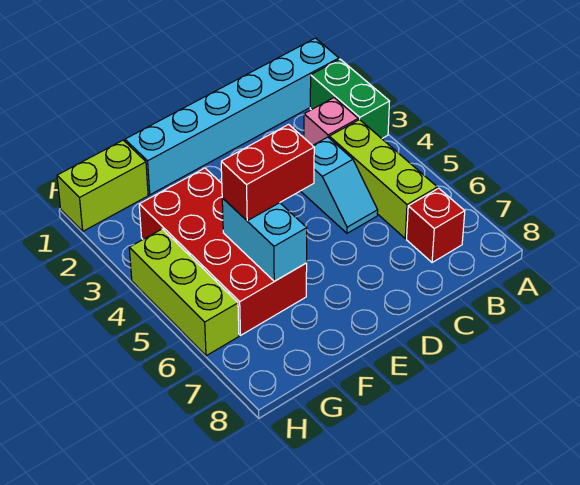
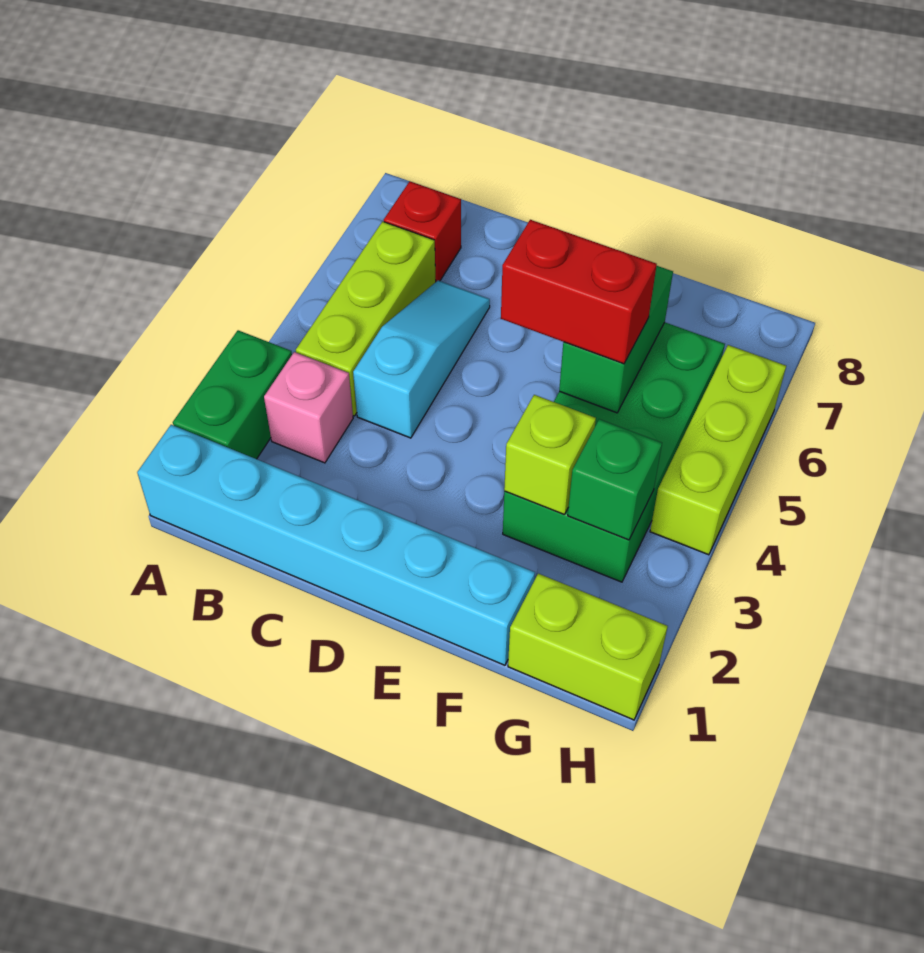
cyan 1x2 slope [301,137,378,233] -> cyan 1x3 slope [353,280,490,438]
red 2x4 brick [139,168,307,335] -> green 2x4 brick [503,322,725,582]
none -> lime 1x1 brick [504,395,596,515]
cyan 1x2 brick [222,198,307,281] -> green 1x2 brick [559,266,673,413]
none -> green 1x1 brick [568,419,662,540]

